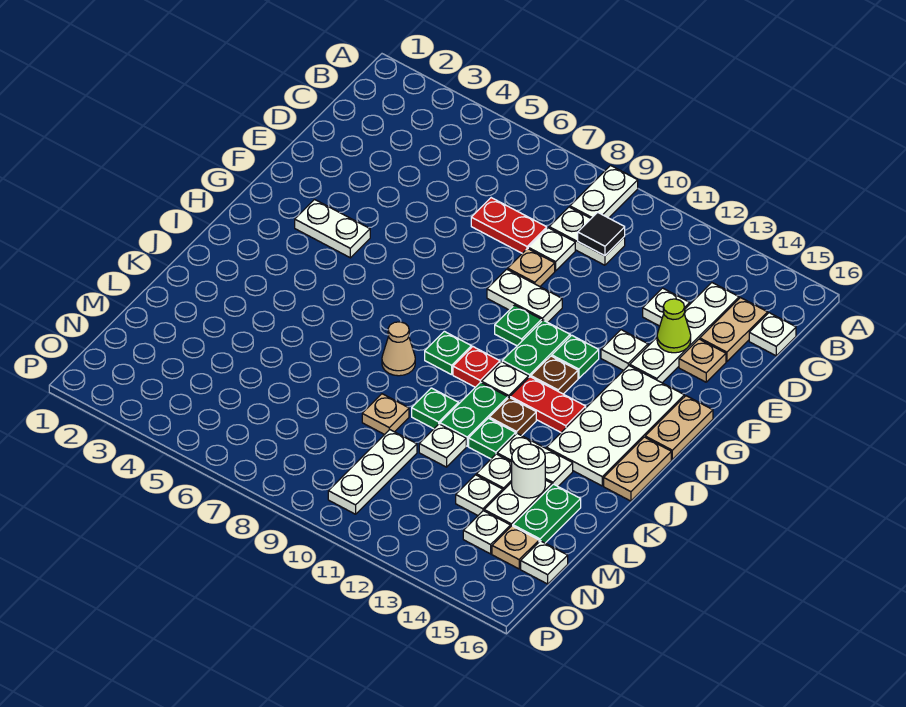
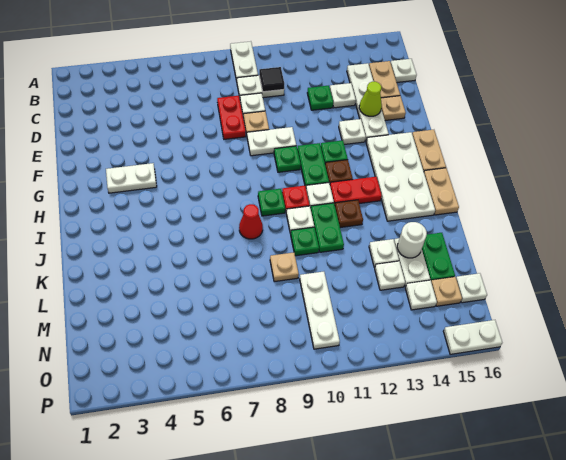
red 1x2 plate [471,198,547,253] -> red 1x2 plate turned to [217,96,246,139]
tan 1x1 cone [382,322,415,376] -> red 1x1 cone [239,204,263,239]
green 1x1 plate [469,418,516,459] -> green 1x1 plate moved to [307,86,333,110]
white 1x2 plate [497,433,573,486] -> white 1x2 plate moved to [443,320,502,354]
white 1x1 plate [419,424,466,467] -> white 1x1 plate moved to [286,206,314,234]

